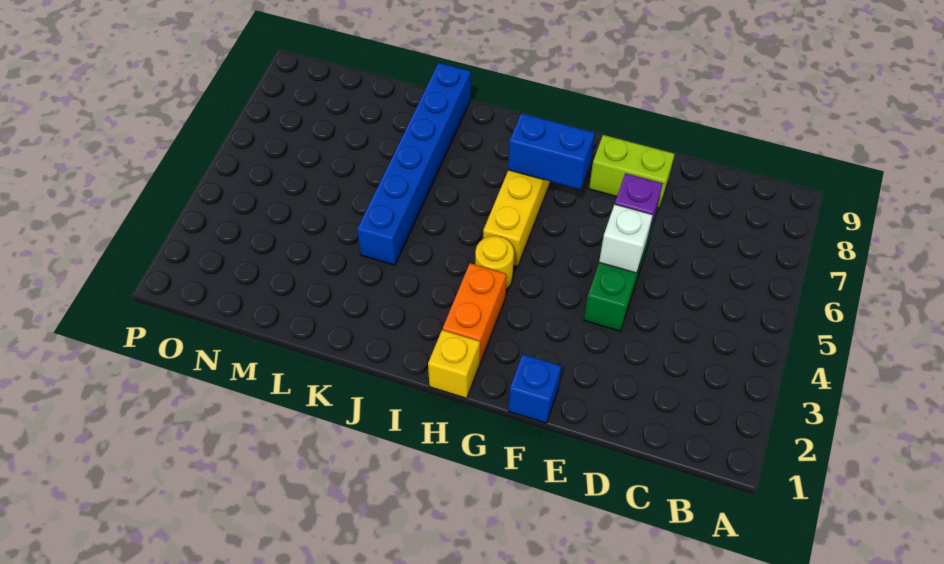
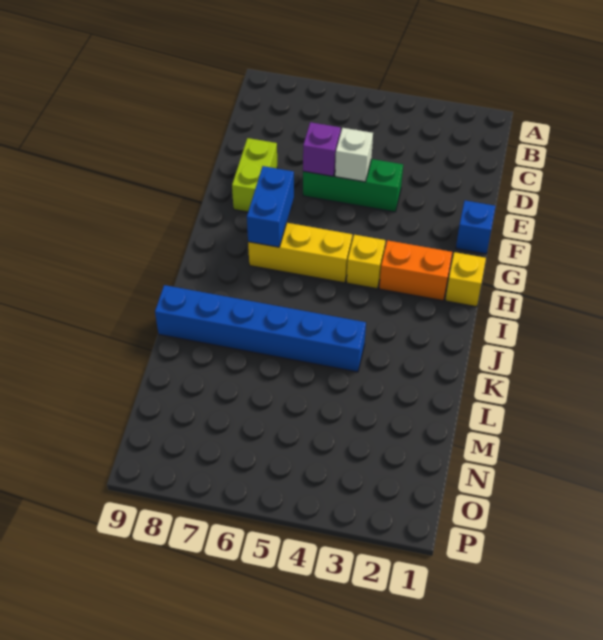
yellow 1x1 round brick [475,236,514,289] -> yellow 1x1 brick [347,235,385,289]

